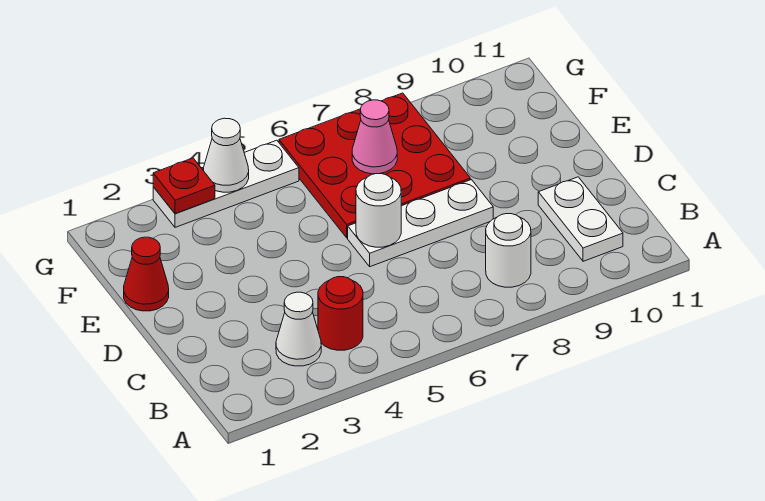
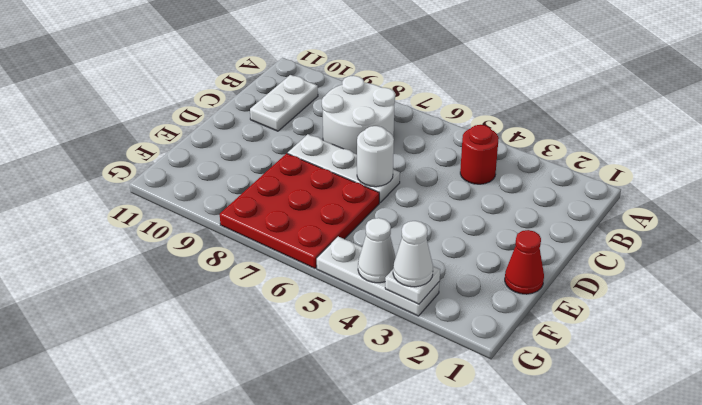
white 1x1 cone [276,292,321,366] -> white 1x1 cone moved to [393,221,433,287]
white 1x1 round brick [486,214,531,287] -> white 2x2 round brick [322,76,395,154]
pink 1x1 cone [352,100,397,174] -> none
red 1x1 plate [153,158,215,214] -> white 1x1 plate [385,266,440,304]

